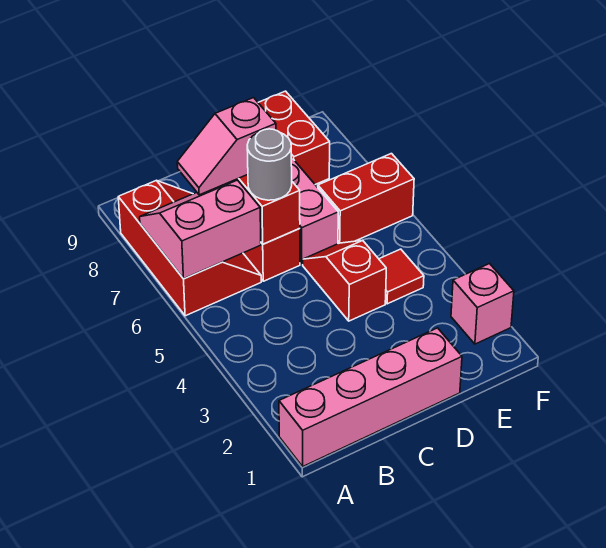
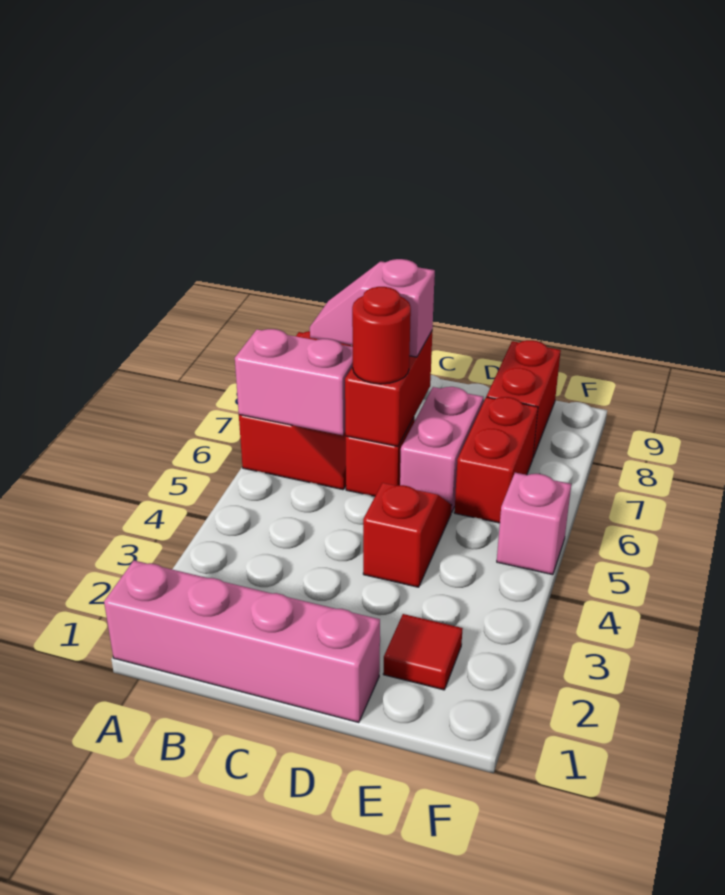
grey 1x1 round brick [247,129,292,200] -> red 1x1 round brick [352,287,411,384]
red 1x1 tile [379,249,424,304] -> red 1x1 tile moved to [383,614,463,690]
red 1x2 brick [318,154,414,244] -> red 1x2 brick turned to [454,397,538,523]
pink 1x1 brick [451,264,514,344] -> pink 1x1 brick moved to [497,473,571,575]

